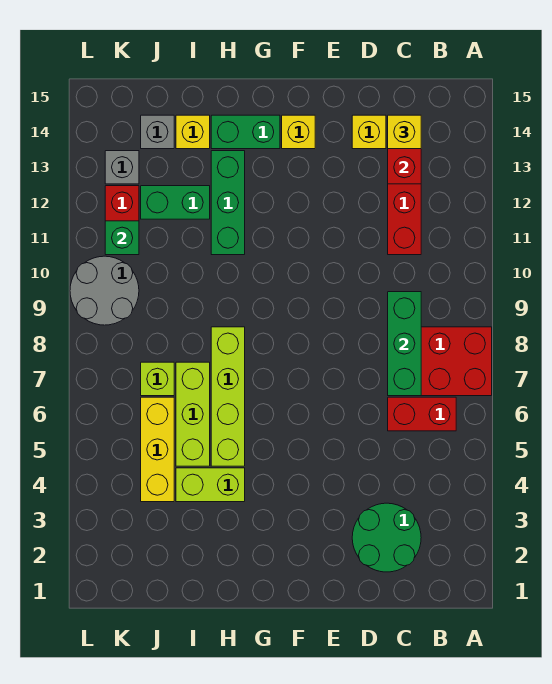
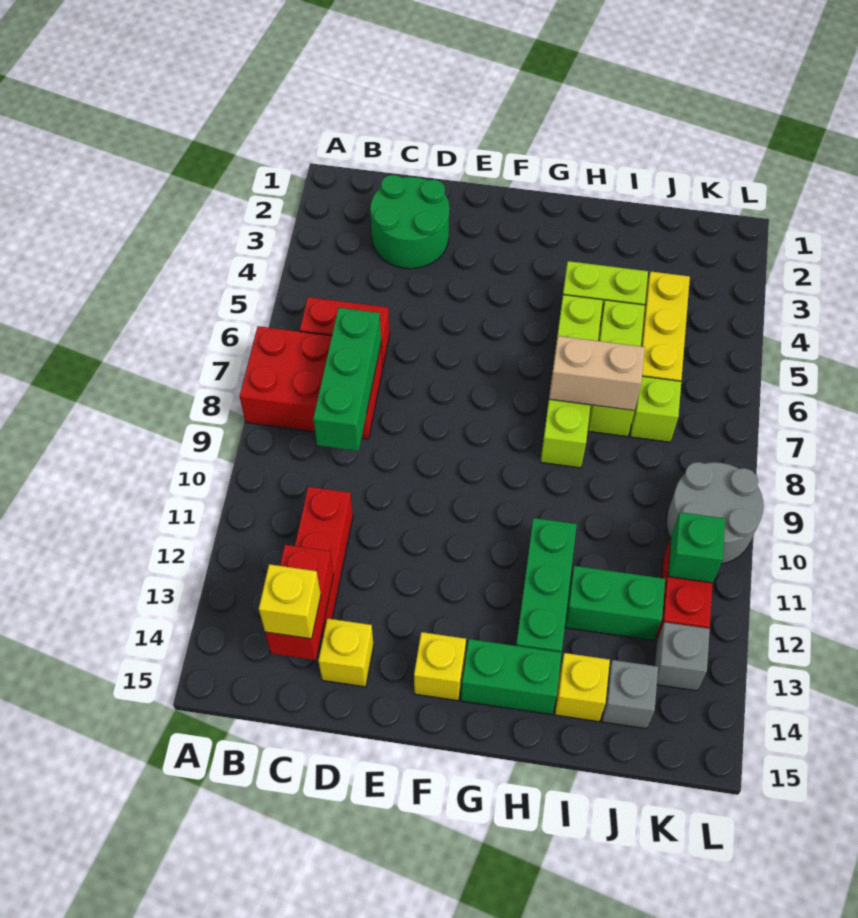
none -> tan 1x2 brick [549,336,645,411]

